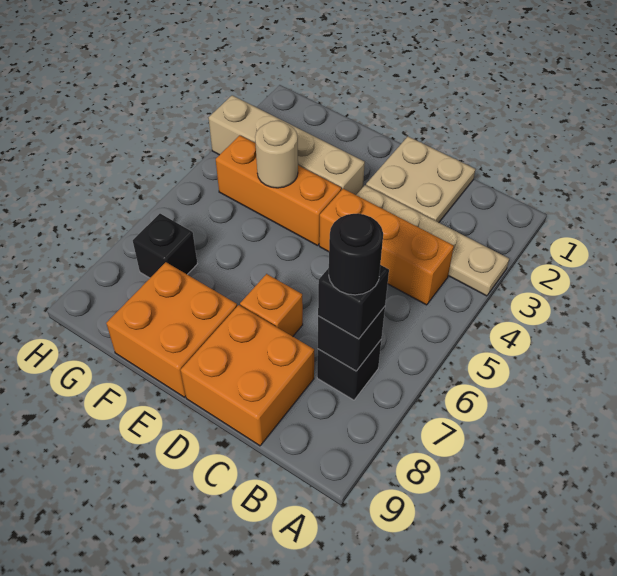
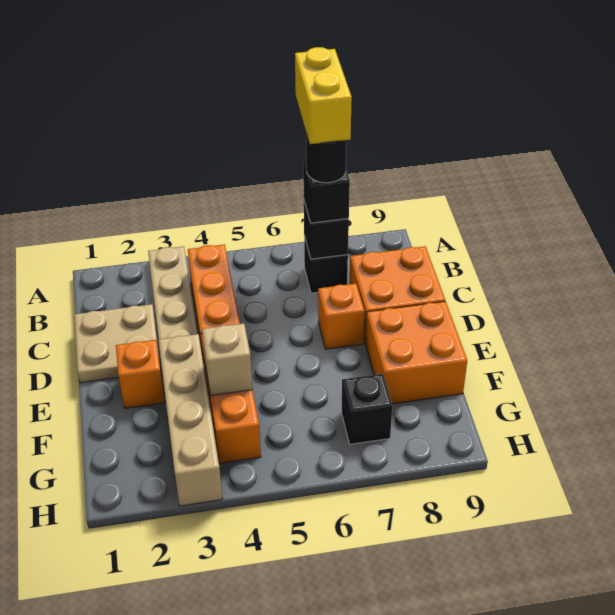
none -> yellow 1x2 brick [295,47,352,144]
none -> orange 1x1 brick [116,340,165,408]
tan 1x1 round brick [255,121,298,188] -> tan 1x1 brick [202,323,253,395]

